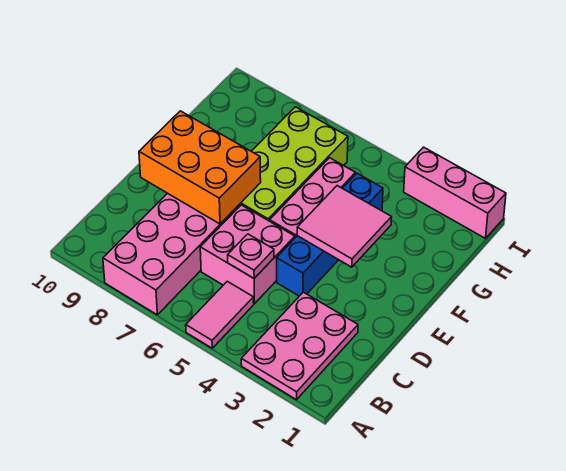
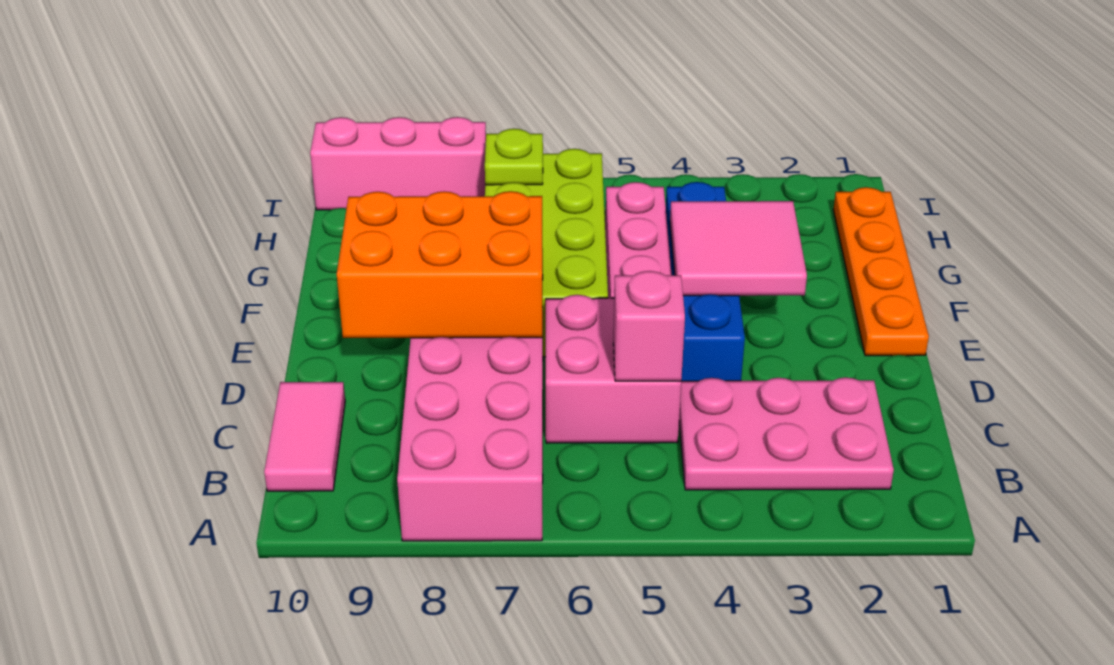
pink 2x3 plate [241,292,358,400] -> pink 2x3 plate turned to [679,377,894,490]
pink 1x2 tile [186,281,254,348] -> pink 1x2 tile moved to [264,382,345,491]
pink 1x1 plate [228,234,274,278] -> pink 1x1 brick [613,271,685,381]
none -> orange 1x4 plate [833,187,929,356]
none -> lime 1x1 plate [485,129,543,185]
pink 1x3 brick [404,147,506,238] -> pink 1x3 brick moved to [310,117,486,210]

